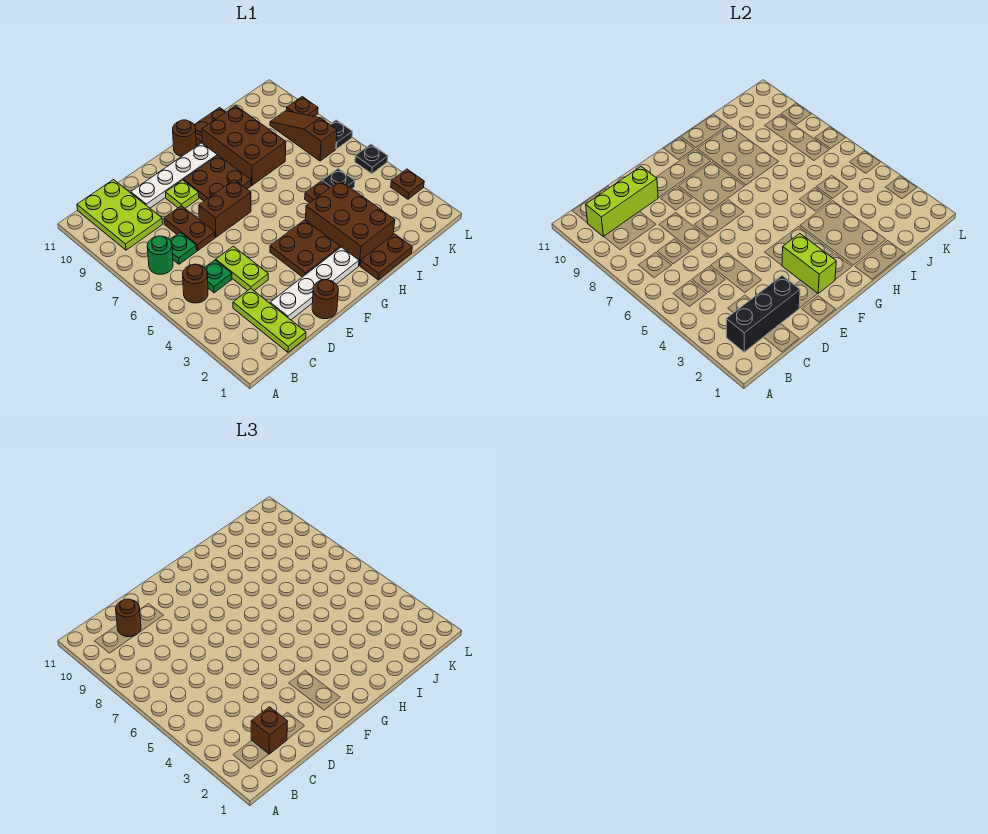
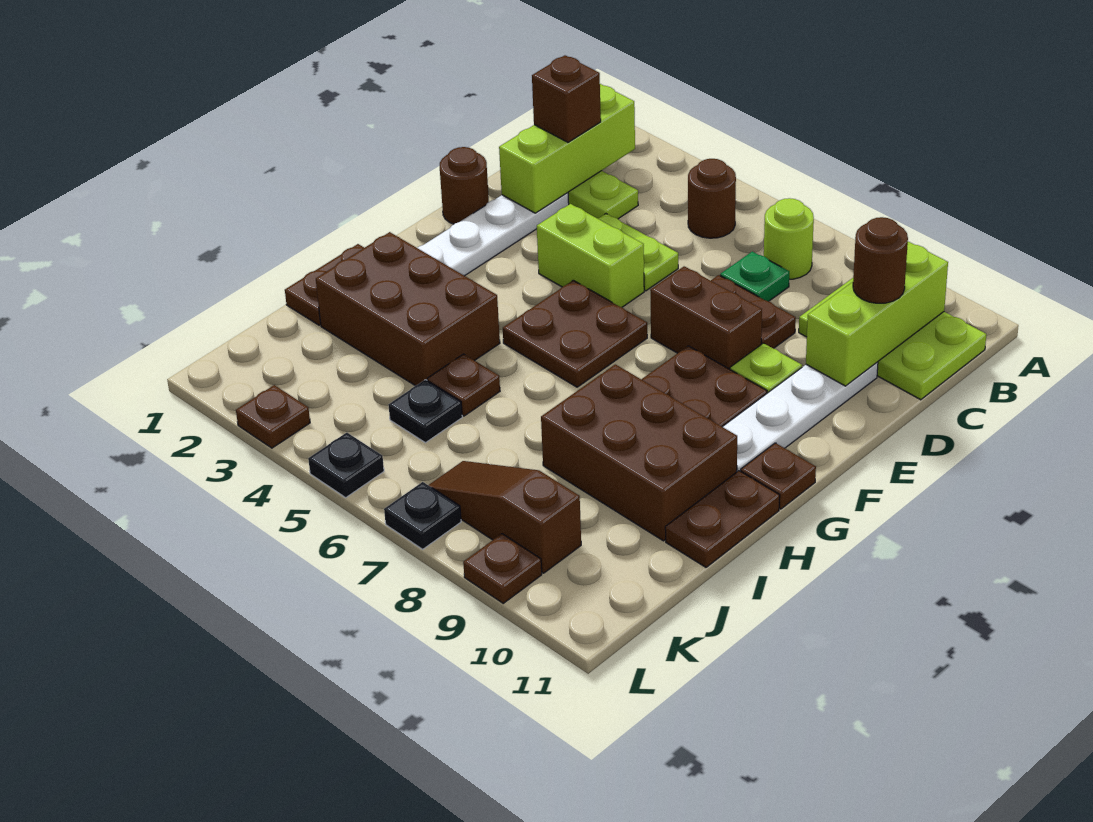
black 1x3 brick [726,276,800,352] -> lime 1x3 brick [499,84,635,213]
green 1x1 round brick [147,236,173,274] -> lime 1x1 round brick [764,198,814,279]
green 1x1 plate [205,260,232,293] -> none
brown 1x2 brick [199,180,251,237] -> brown 1x2 brick turned to [650,266,762,369]
lime 1x2 brick [782,234,836,294] -> lime 1x2 brick moved to [537,204,644,307]
brown 2x2 plate [270,220,340,277] -> brown 2x2 plate moved to [503,280,647,387]
brown 1x1 round brick [173,120,196,156] -> brown 1x1 plate [741,443,816,509]
brown 1x3 slope [270,111,337,161] -> brown 1x3 slope turned to [428,461,581,573]

